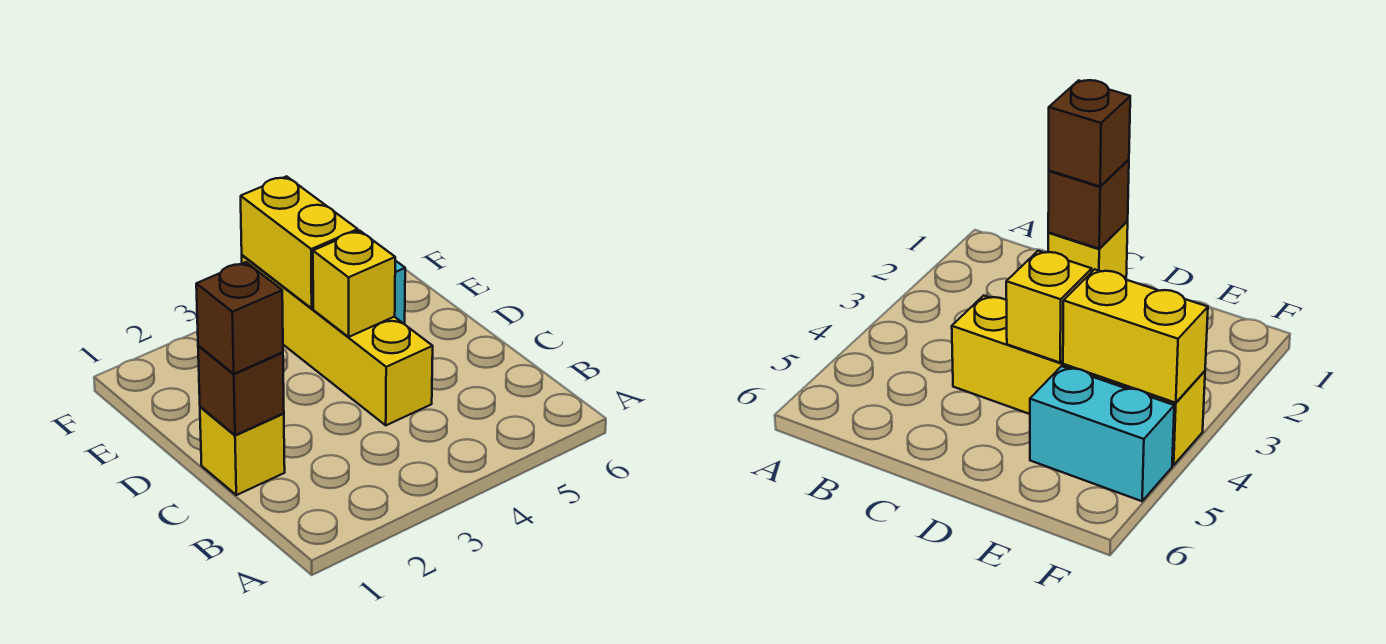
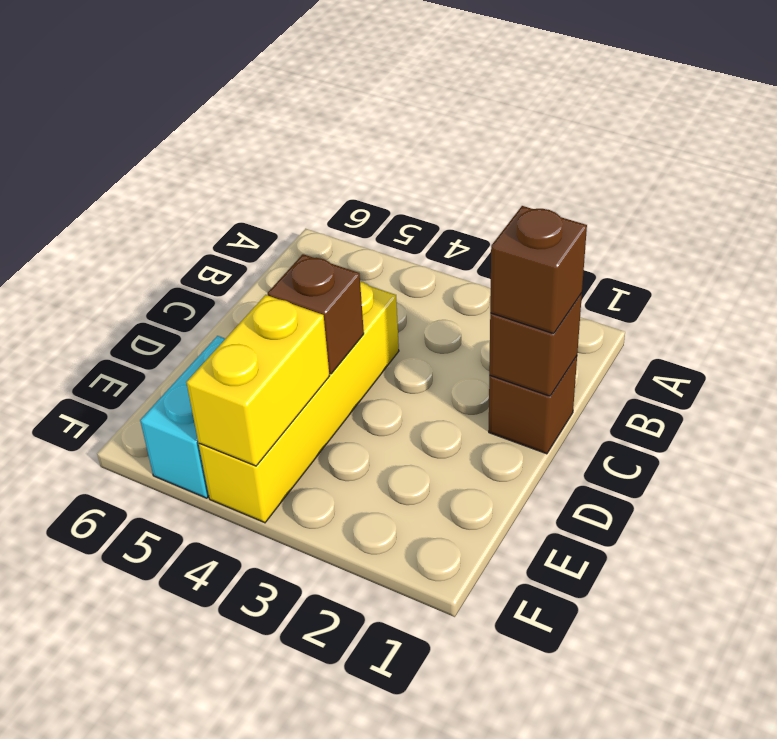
yellow 1x1 brick [200,407,285,495] -> brown 1x1 brick [489,356,577,454]
yellow 1x1 brick [313,231,395,337] -> brown 1x1 brick [268,254,364,374]

